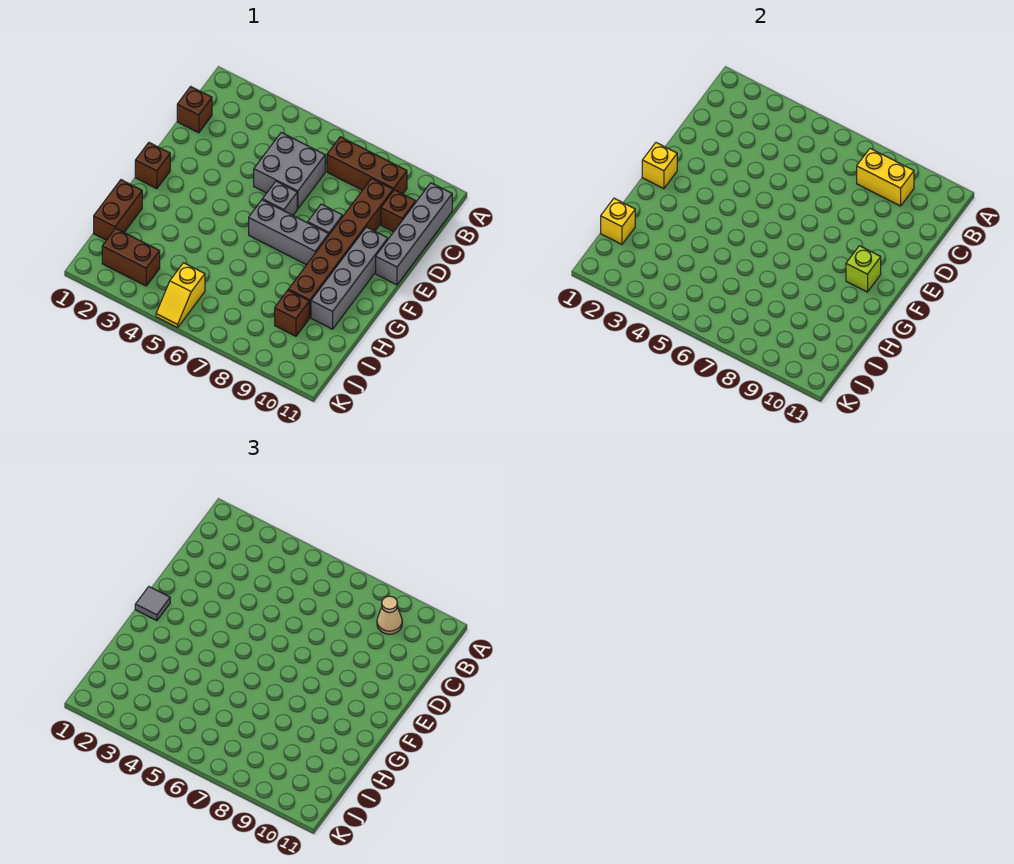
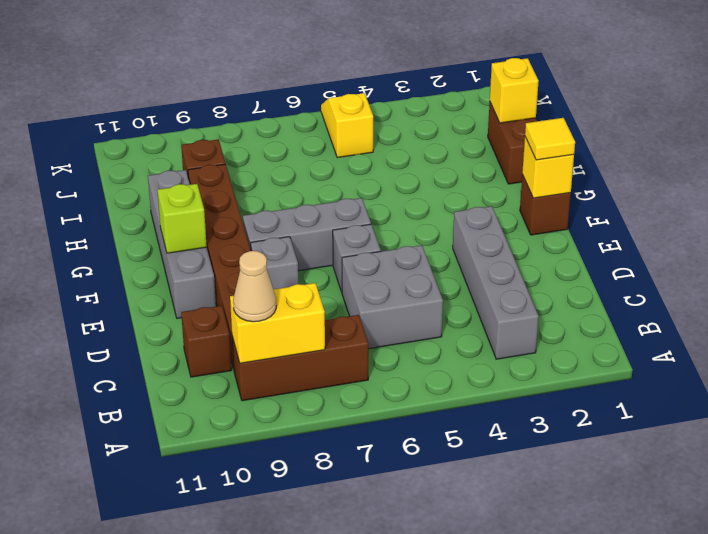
grey 1x4 brick [376,183,452,285] -> grey 1x4 brick moved to [453,206,539,359]
brown 1x1 brick [177,87,212,133] -> none
grey 1x1 tile [135,587,170,621] -> yellow 1x1 tile [525,118,575,160]
brown 1x2 brick [102,228,160,286] -> none

